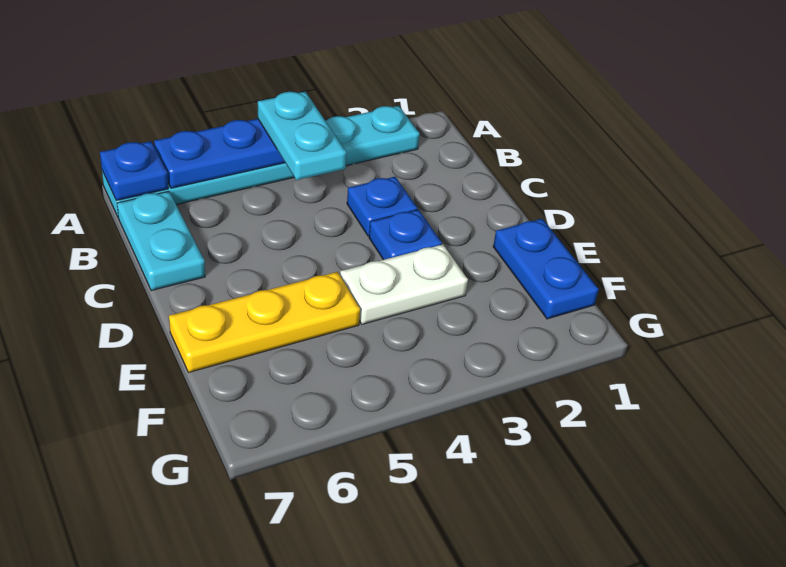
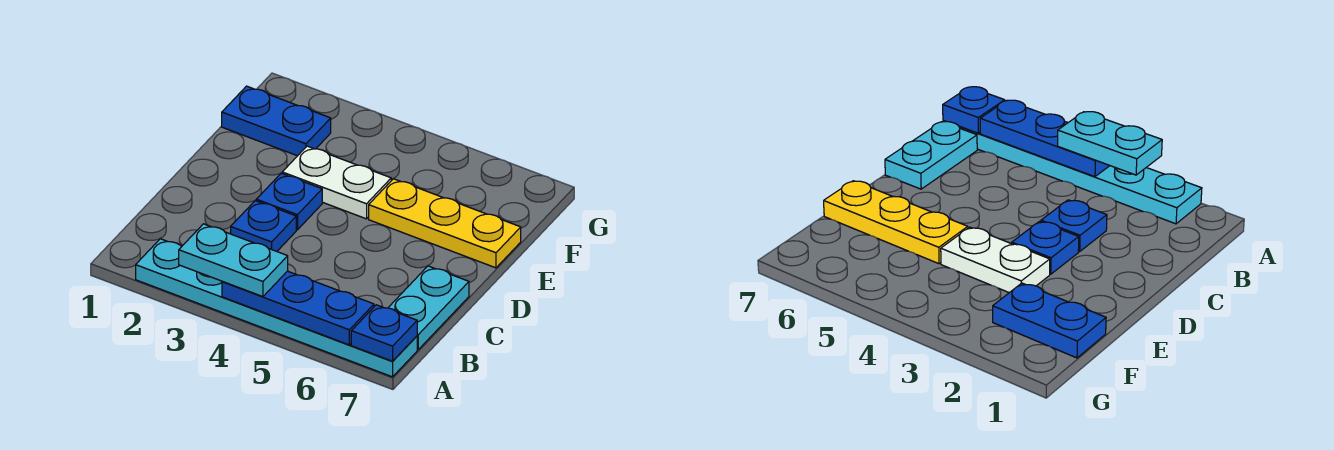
cyan 1x2 plate [258,92,346,180] -> cyan 1x2 plate turned to [179,224,288,297]
blue 1x2 plate [493,219,599,319] -> blue 1x2 plate turned to [222,86,331,156]

